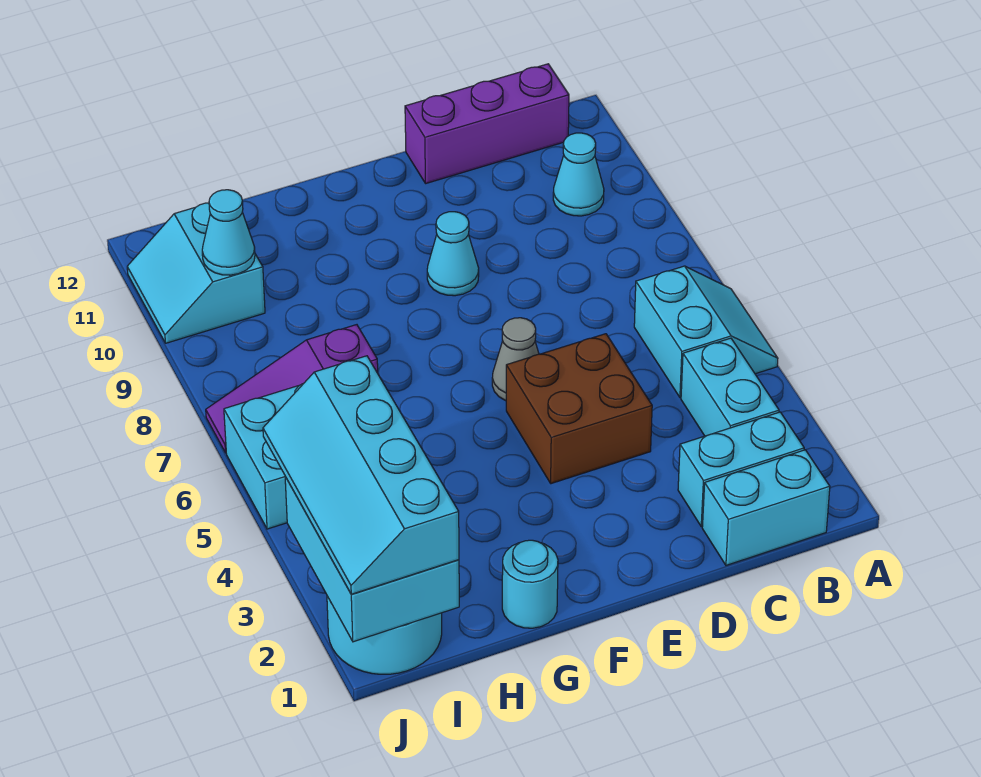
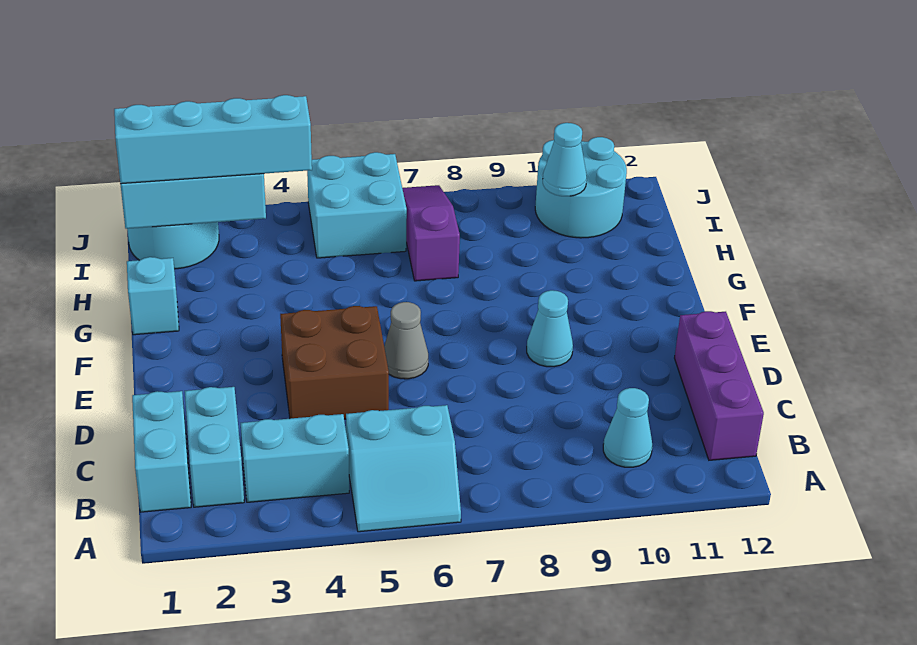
cyan 1x1 round brick [502,540,558,628] -> cyan 1x1 brick [127,257,179,335]
cyan 2x2 slope [127,203,265,343] -> cyan 2x2 round brick [535,137,627,238]

